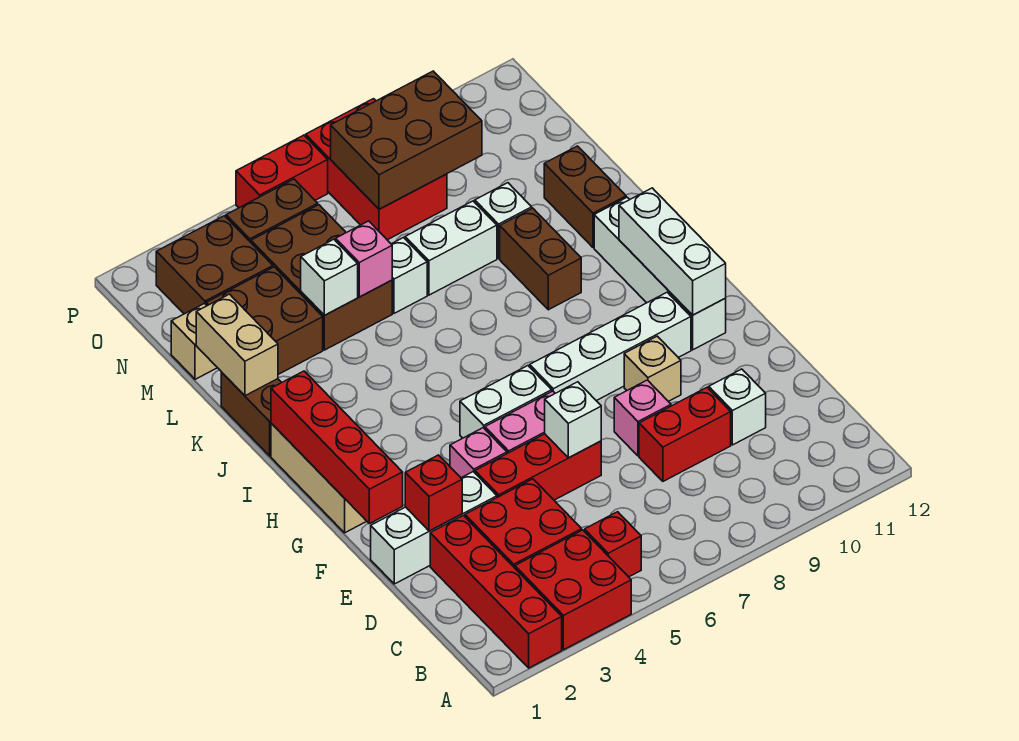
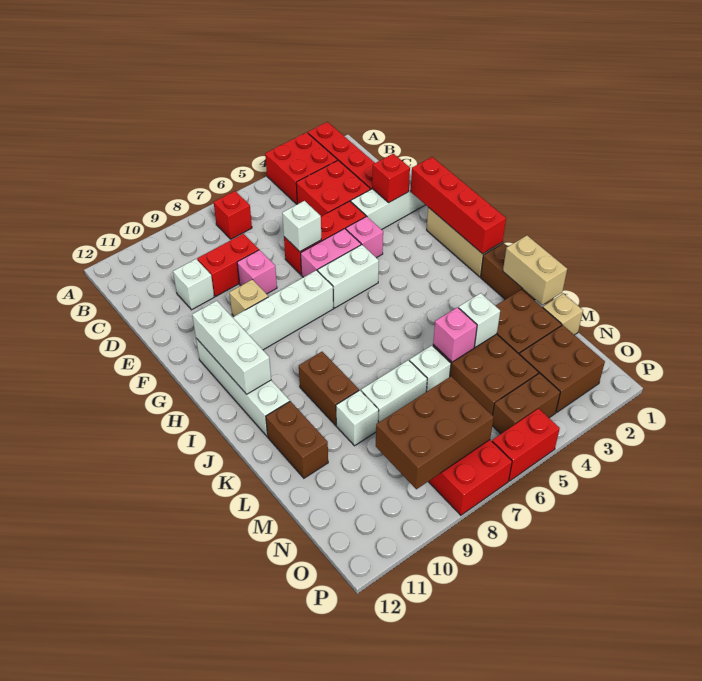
red 1x1 brick [585,512,641,577] -> red 1x1 brick moved to [214,191,252,239]

